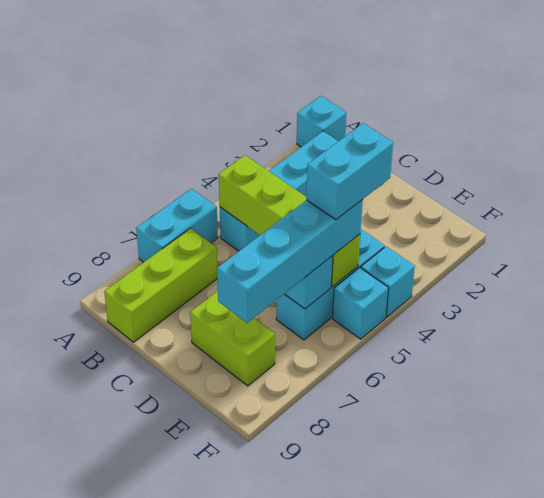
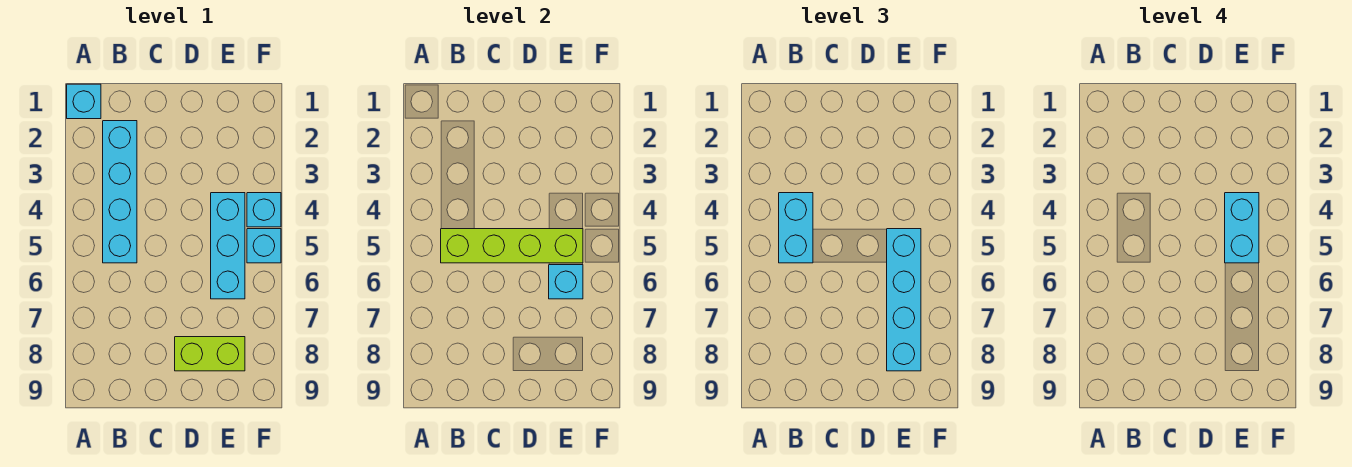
cyan 1x2 brick [136,189,218,262] -> cyan 1x2 brick moved to [779,193,813,263]
lime 1x3 brick [104,228,217,342] -> none

